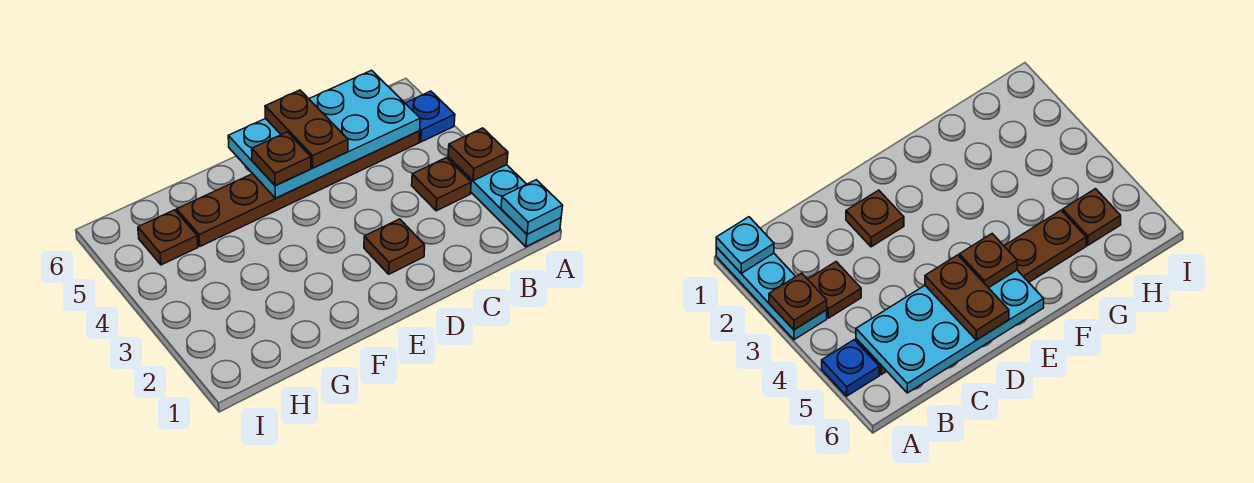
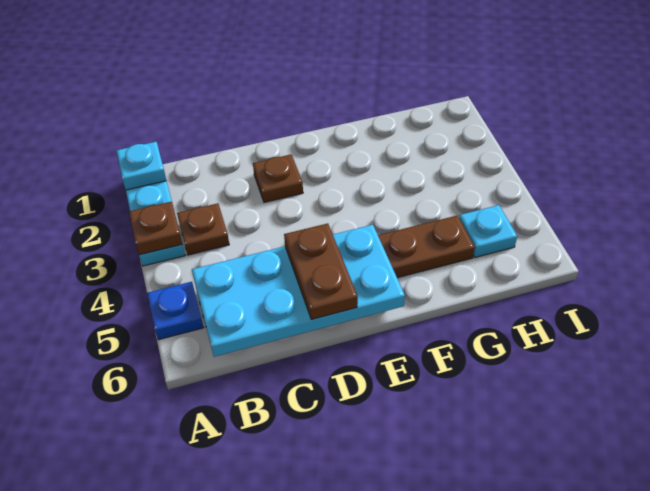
brown 1x1 plate [252,132,311,185] -> none
brown 1x1 plate [138,210,198,265] -> cyan 1x1 plate [459,205,517,257]

